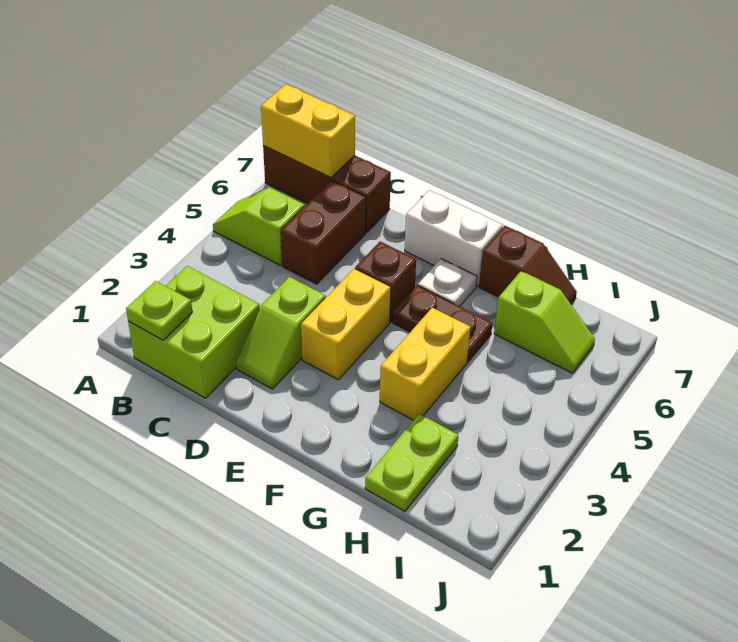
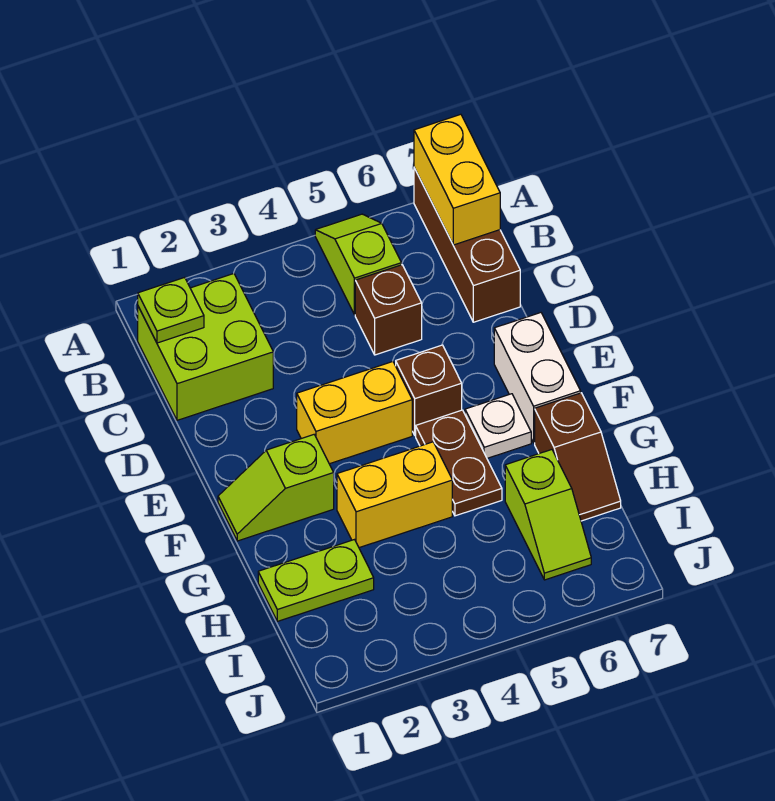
brown 1x2 brick [281,181,366,284] -> brown 1x1 brick [355,265,422,355]
lime 1x2 slope [236,277,326,389] -> lime 1x2 slope moved to [218,435,334,541]

